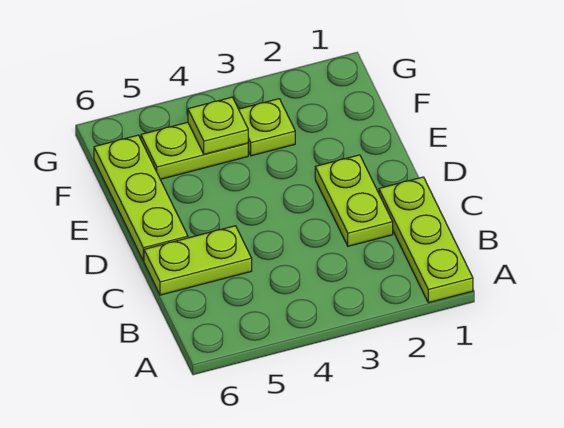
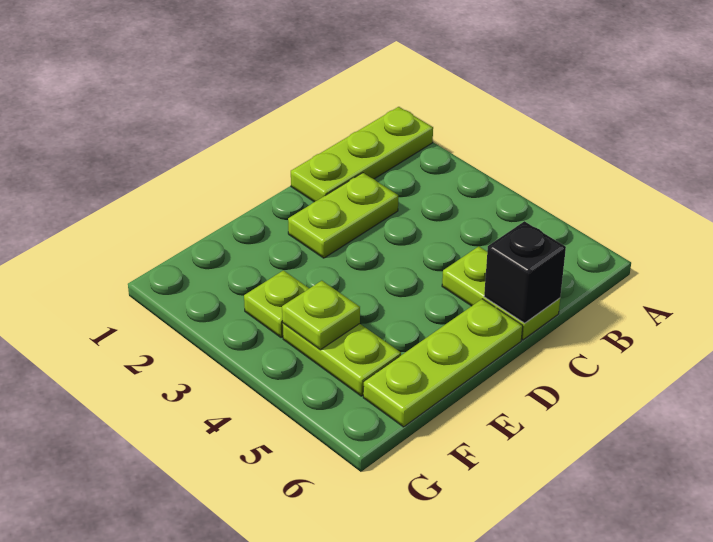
none -> black 1x1 brick [484,221,566,323]

